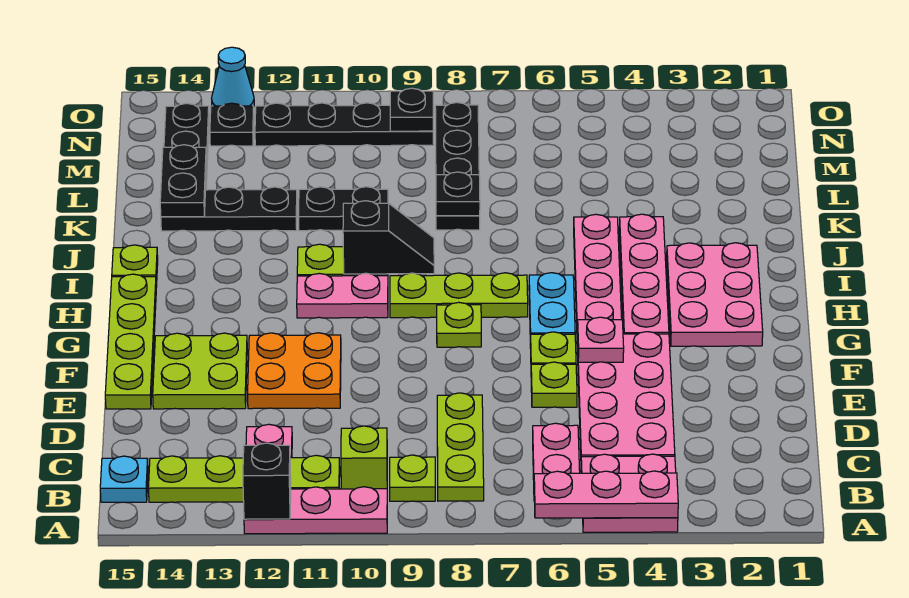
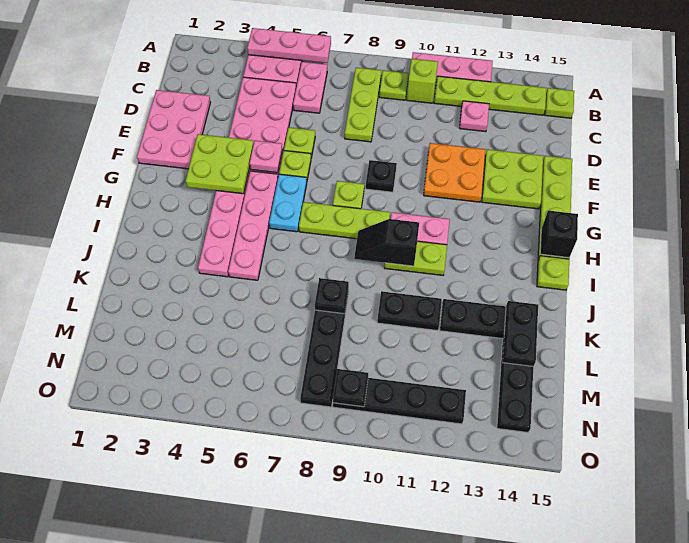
black 1x1 brick [243,443,291,519] -> black 1x1 brick moved to [540,211,578,258]
cyan 1x1 plate [100,456,148,502] -> lime 1x1 plate [545,88,574,118]
none -> lime 2x2 plate [186,134,254,194]
pink 2x3 plate [667,243,763,346] -> pink 2x3 plate moved to [137,90,210,169]
black 1x1 plate [210,103,254,146] -> black 1x1 plate moved to [366,160,397,192]
cyan 1x1 cone [212,47,254,106] -> none

